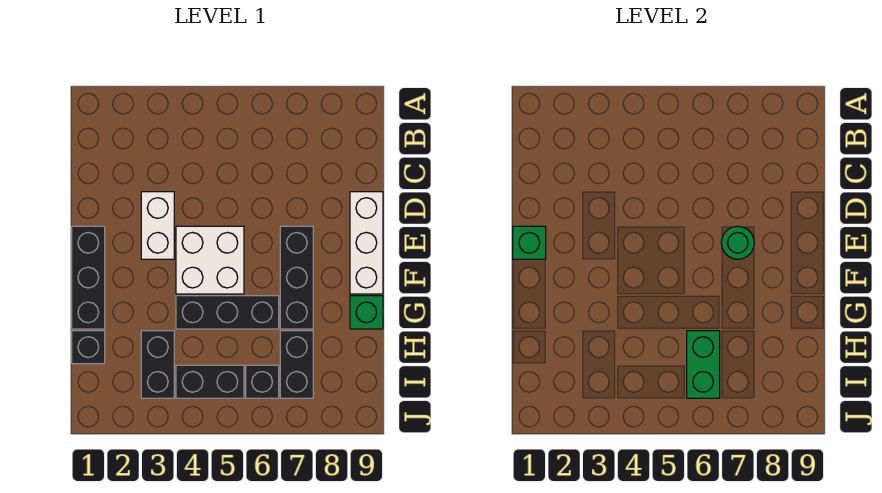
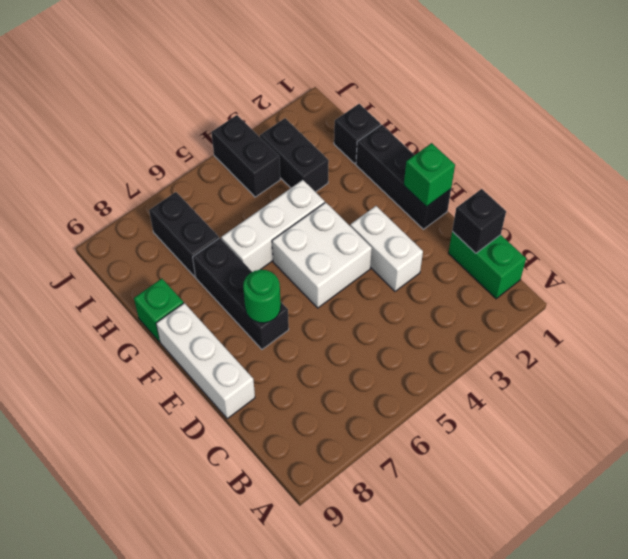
black 1x3 brick [176,296,279,329] -> white 1x3 brick [221,180,325,272]
green 1x2 brick [687,331,720,398] -> green 1x2 brick moved to [448,232,526,299]
black 1x2 brick [176,365,244,398] -> black 1x2 brick turned to [211,115,280,197]
black 1x1 brick [246,365,279,398] -> black 1x1 brick moved to [452,189,506,253]

